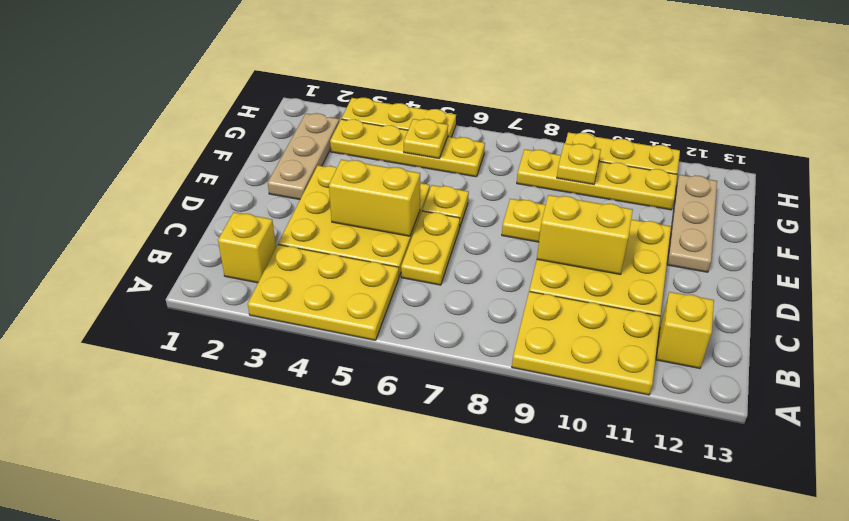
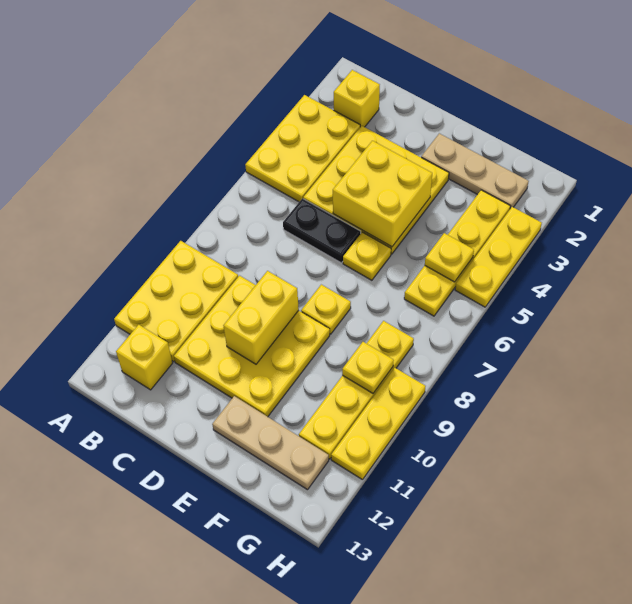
yellow 1x2 plate [401,211,460,285] -> black 1x2 plate [283,198,361,263]
yellow 1x2 brick [329,160,420,236] -> yellow 2x2 brick [333,141,432,247]

